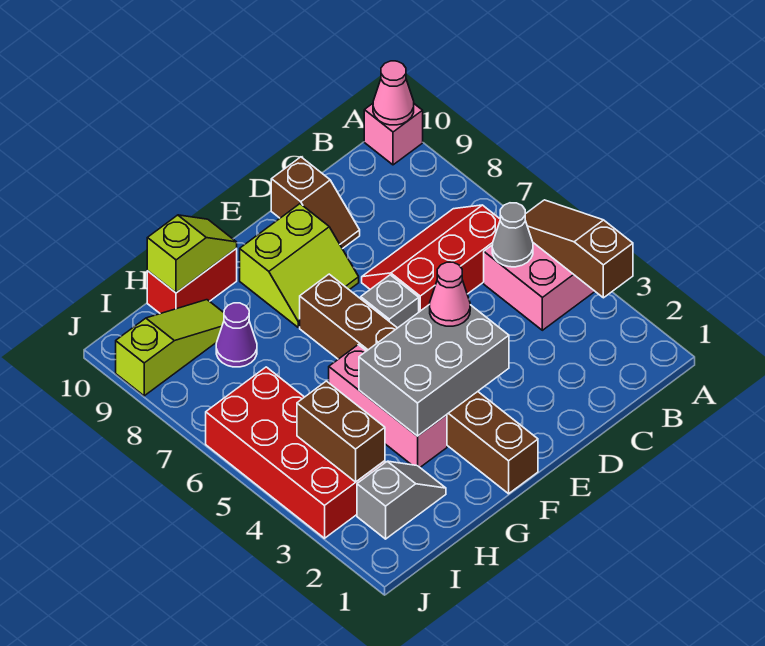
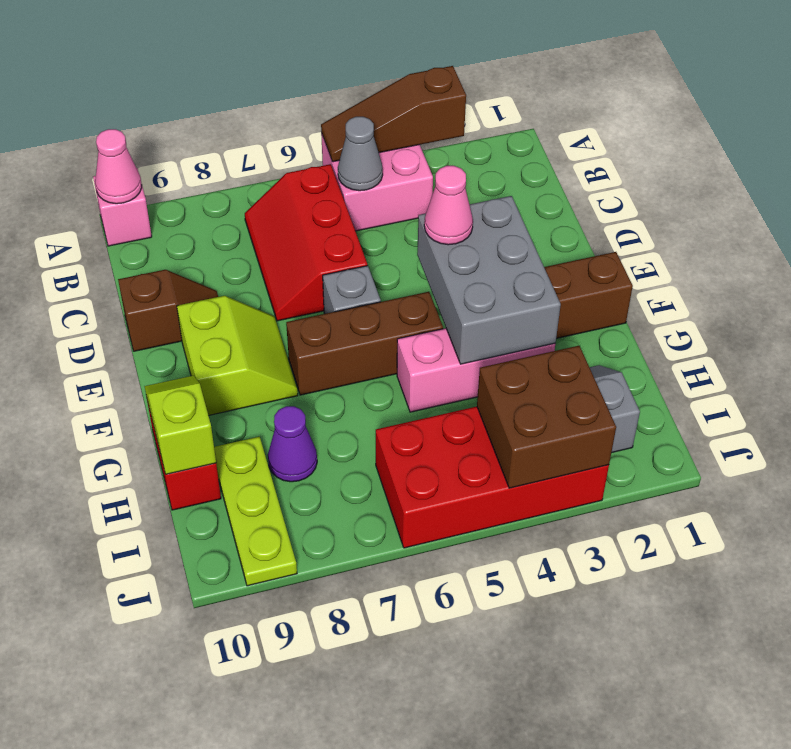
lime 1x3 slope [116,300,224,396] -> lime 1x3 plate [214,437,297,586]
brown 1x2 brick [297,381,385,482] -> brown 2x2 brick [477,346,616,488]

